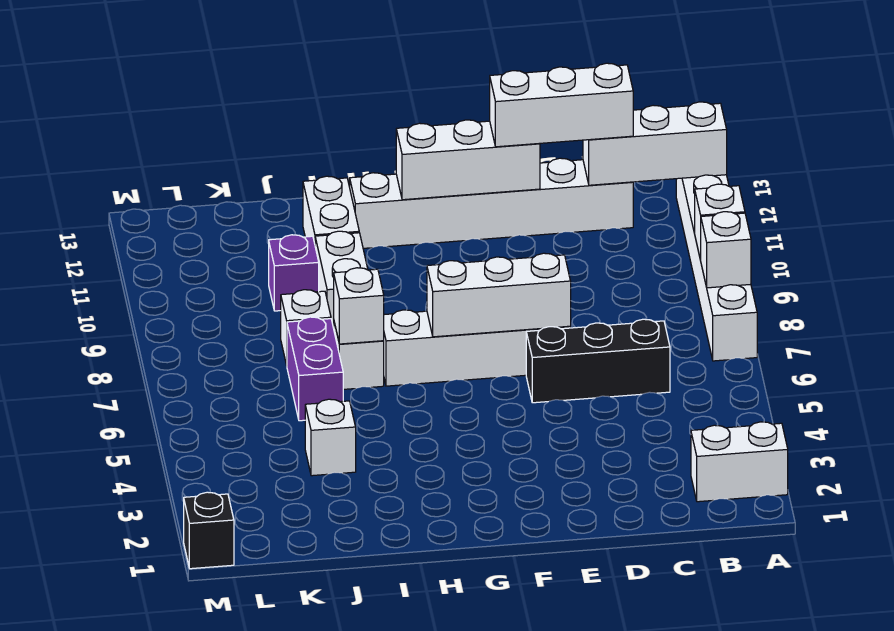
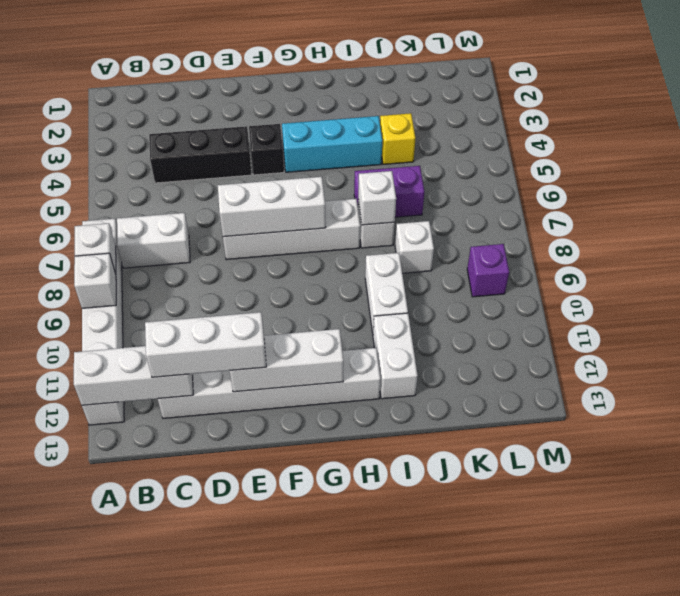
white 1x2 brick [691,422,788,502] -> white 1x2 brick moved to [117,213,190,268]
black 1x3 brick [526,319,670,403] -> black 1x3 brick moved to [149,126,252,183]
none -> cyan 1x3 brick [282,116,382,172]
white 1x1 brick [305,399,356,476] -> yellow 1x1 brick [380,113,415,164]
purple 1x2 brick [287,317,343,421] -> purple 1x2 brick turned to [354,166,424,217]
purple 1x1 brick [269,235,319,311] -> purple 1x1 brick moved to [467,244,509,297]
black 1x1 brick [184,492,234,569] -> black 1x1 brick moved to [249,124,284,175]

